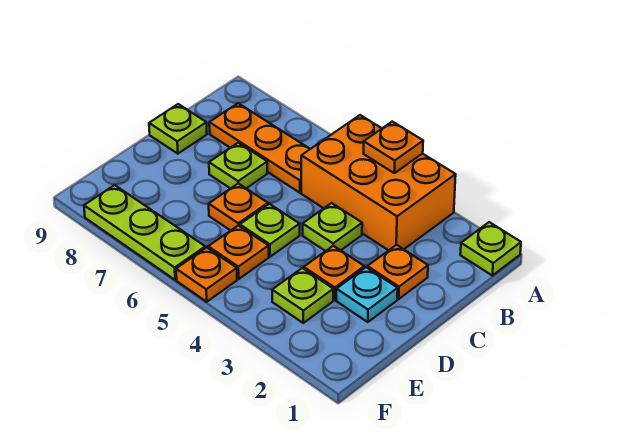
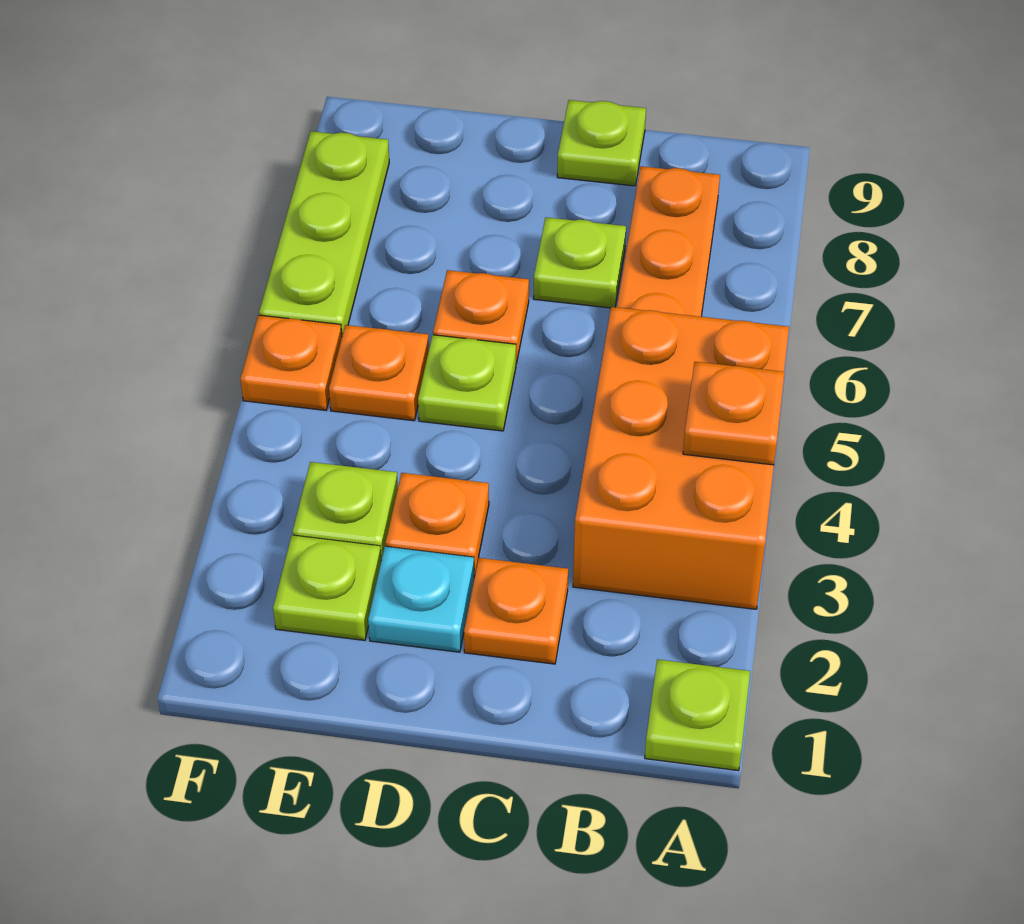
lime 1x1 plate [303,203,362,251] -> lime 1x1 plate moved to [273,535,381,640]

